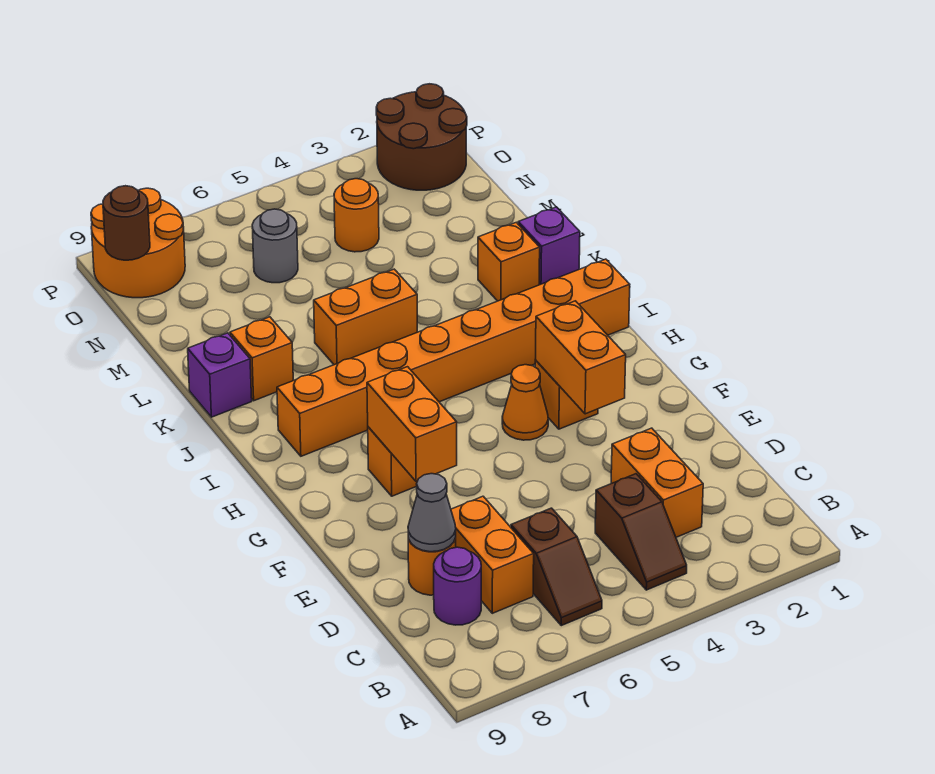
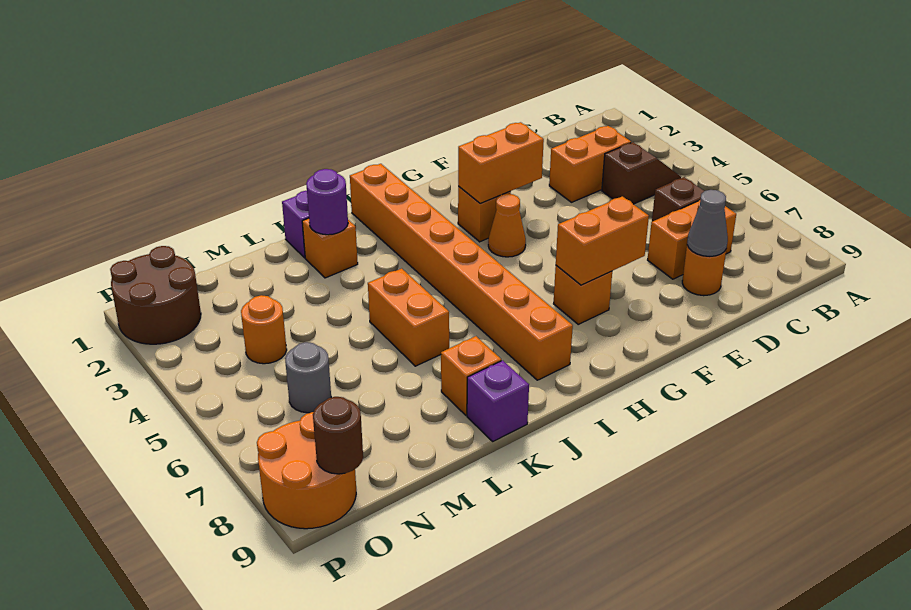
purple 1x1 round brick [434,547,481,625] -> purple 1x1 round brick moved to [306,169,348,235]

